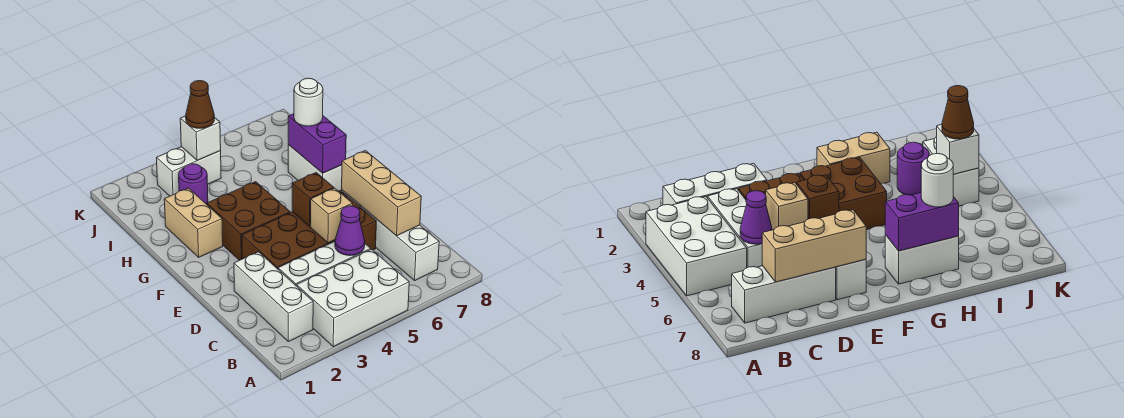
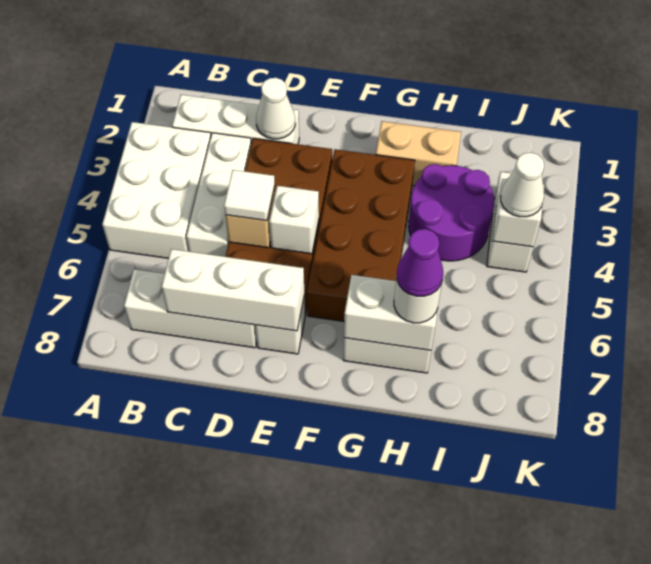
purple 1x1 cone [335,206,365,256] -> purple 1x1 cone moved to [397,229,443,296]
tan 1x3 brick [342,151,421,236] -> white 1x3 brick [162,249,304,331]
none -> white 1x1 cone [256,78,295,139]
none -> white 1x1 tile [224,170,275,221]
brown 1x1 brick [292,173,334,226] -> white 1x1 brick [269,186,319,254]
brown 2x2 brick [207,182,290,260] -> brown 2x4 brick [307,149,415,321]
purple 1x2 brick [288,114,346,173] -> white 1x2 brick [344,275,438,350]
purple 1x1 round brick [179,164,208,204] -> purple 2x2 round brick [409,164,494,261]
brown 1x1 cone [186,81,214,128] -> white 1x1 cone [500,153,544,217]

